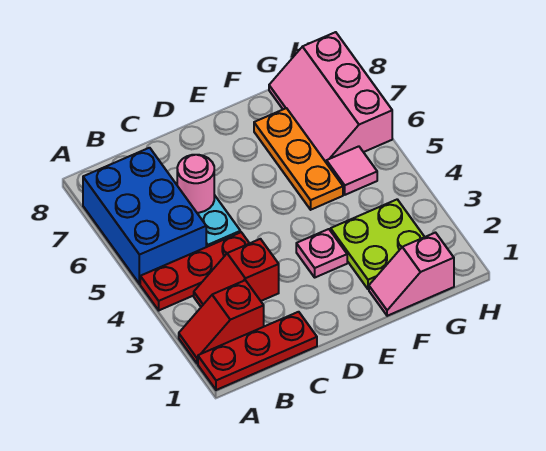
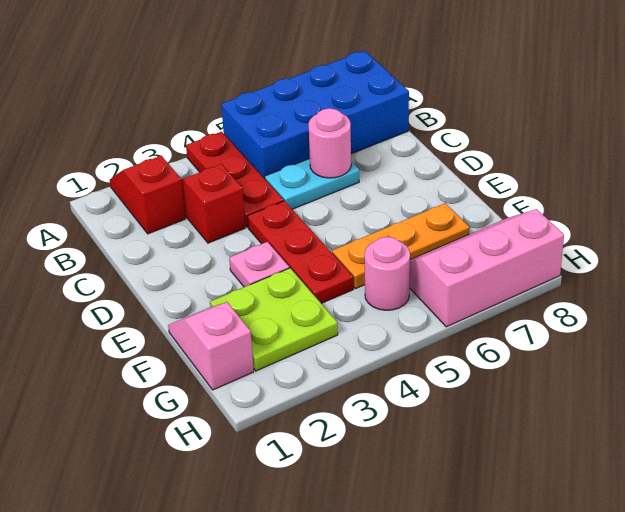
red 1x3 plate [198,312,317,390] -> red 1x3 plate moved to [247,201,353,303]
blue 2x3 brick [83,148,206,284] -> blue 2x4 brick [221,51,409,179]
pink 1x1 tile [327,146,377,195] -> pink 1x1 round brick [365,237,410,310]

